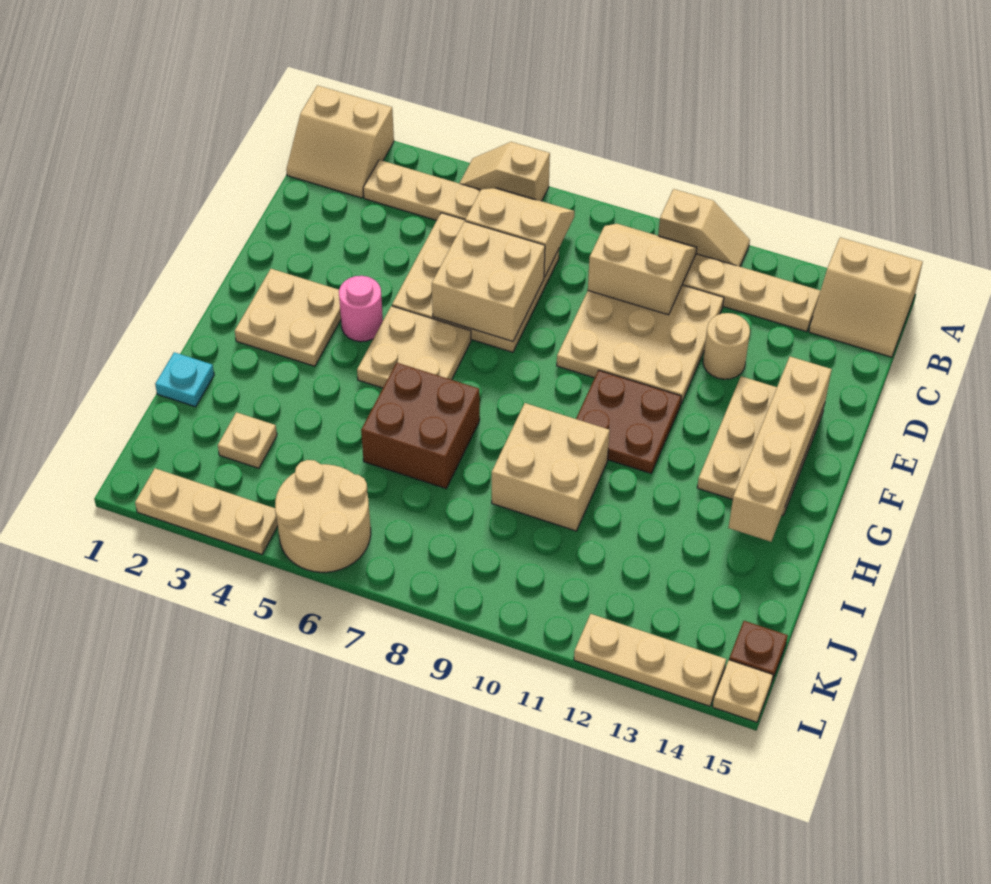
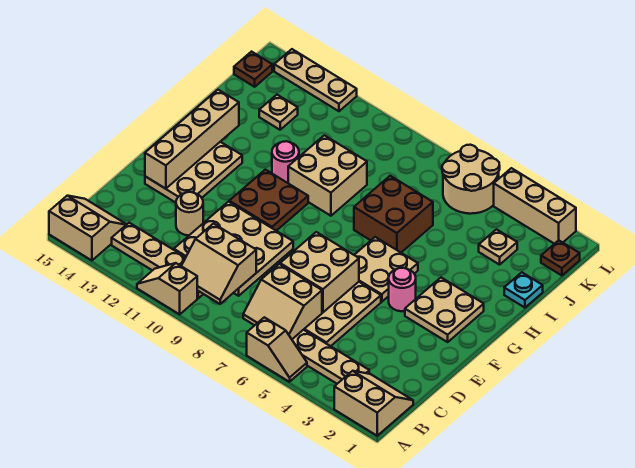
none -> pink 1x1 round brick [272,141,299,183]
none -> brown 1x1 plate [541,240,580,276]
tan 1x3 plate [135,468,278,554] -> tan 1x3 brick [494,168,576,244]
tan 1x1 plate [713,660,773,722] -> tan 1x1 plate moved to [259,95,298,130]

